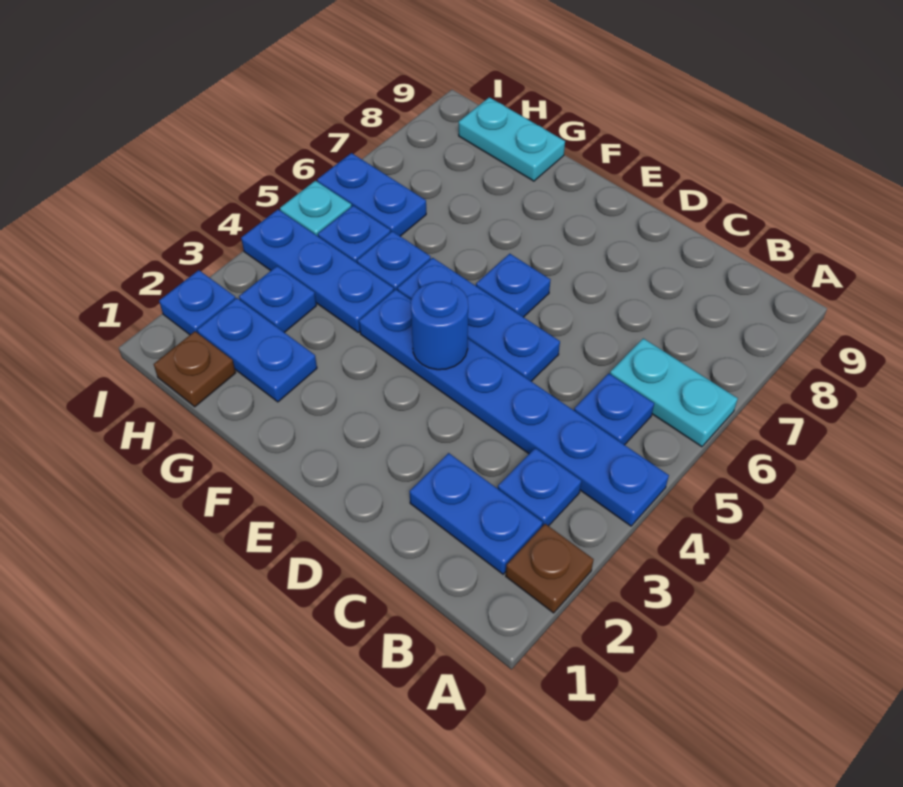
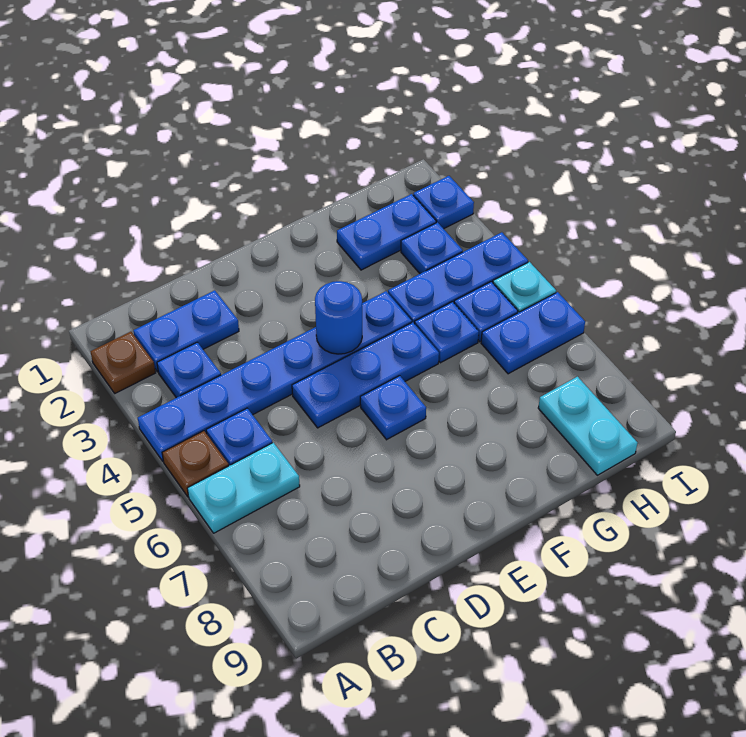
cyan 1x2 plate [459,97,565,181] -> cyan 1x2 plate turned to [538,377,637,475]
brown 1x1 plate [154,331,236,407] -> brown 1x1 plate moved to [162,431,229,497]

